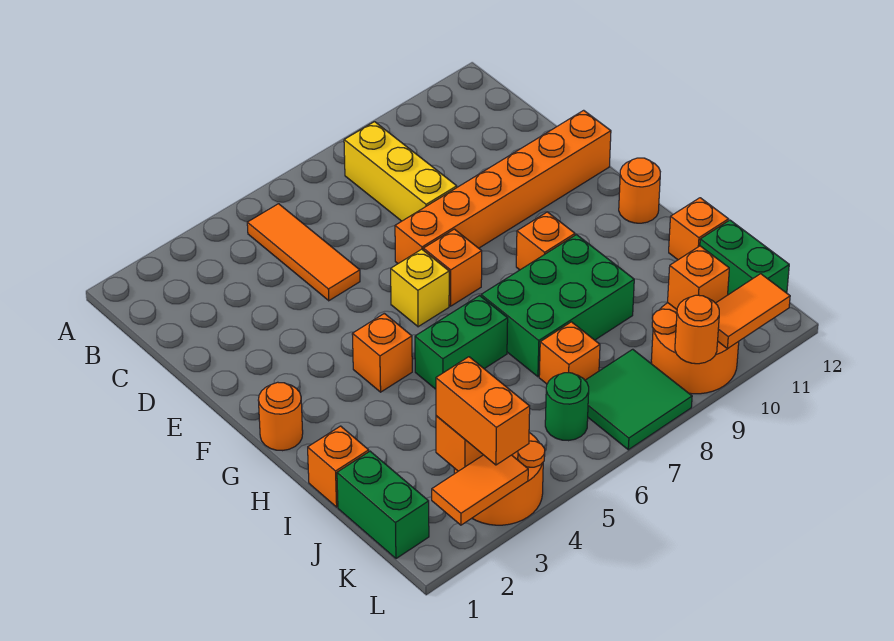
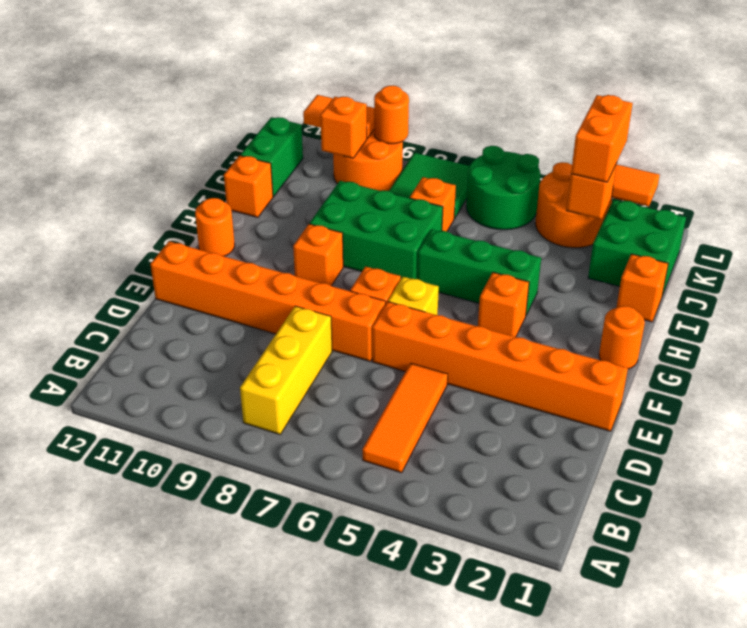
none -> orange 1x6 brick [372,302,628,431]
green 1x2 brick [415,296,508,389] -> green 1x3 brick [417,229,541,315]
green 1x2 brick [337,451,429,559] -> green 2x2 brick [588,200,686,296]
green 1x1 round brick [545,373,589,441] -> green 2x2 round brick [466,146,541,230]

